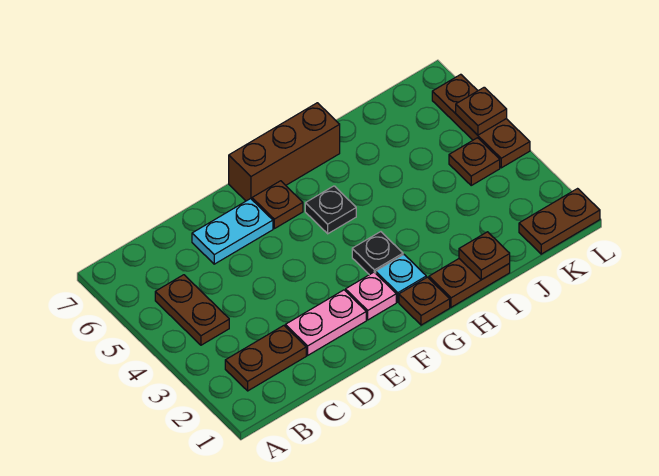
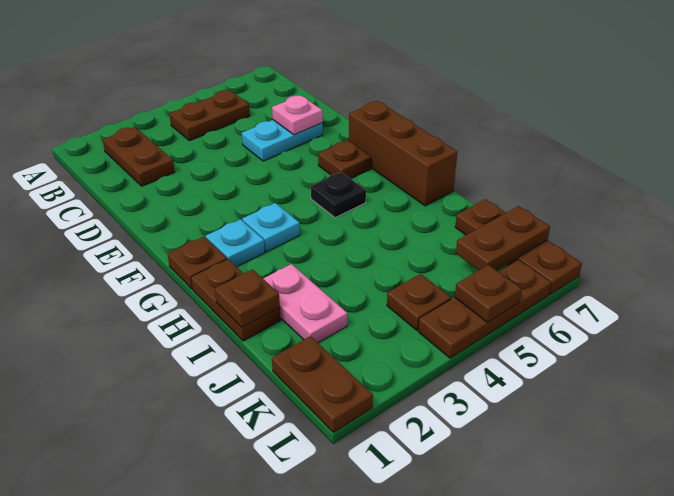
pink 1x2 plate [285,290,366,355] -> pink 1x2 plate moved to [263,264,348,343]
cyan 1x2 plate [192,199,273,264] -> cyan 1x2 plate turned to [242,120,323,161]
pink 1x1 plate [346,272,396,320] -> pink 1x1 plate moved to [272,95,323,135]
black 1x1 plate [352,232,403,275] -> cyan 1x1 plate [242,203,300,252]
none -> brown 1x3 plate [455,199,582,294]
none -> brown 1x2 plate [456,206,550,270]

